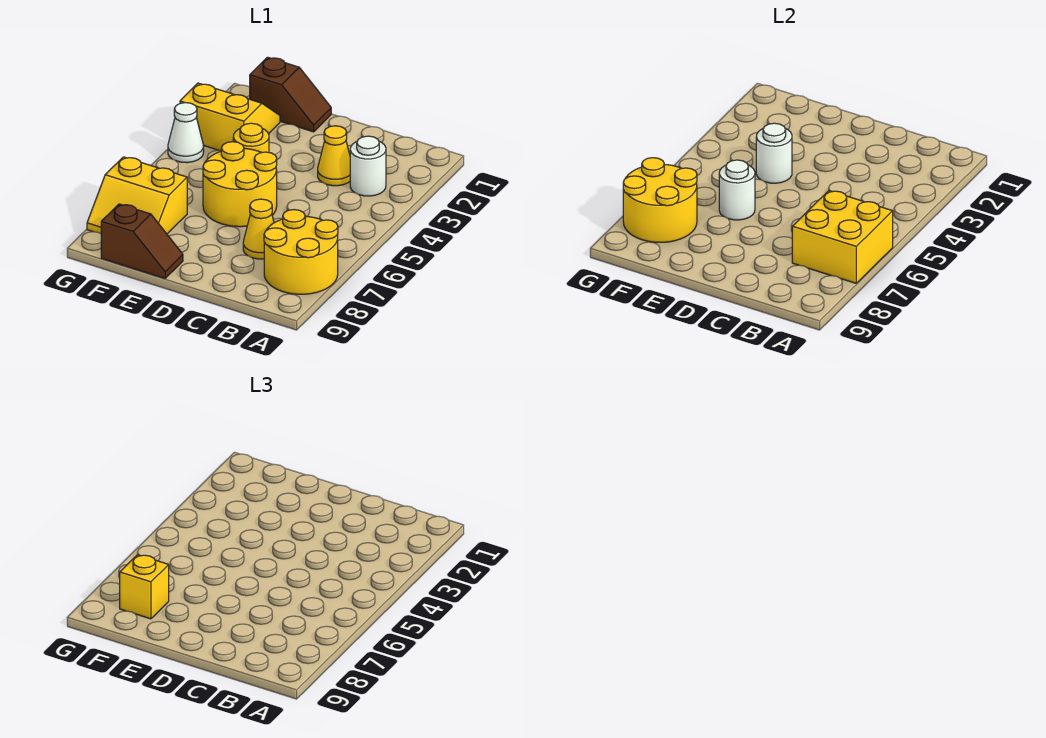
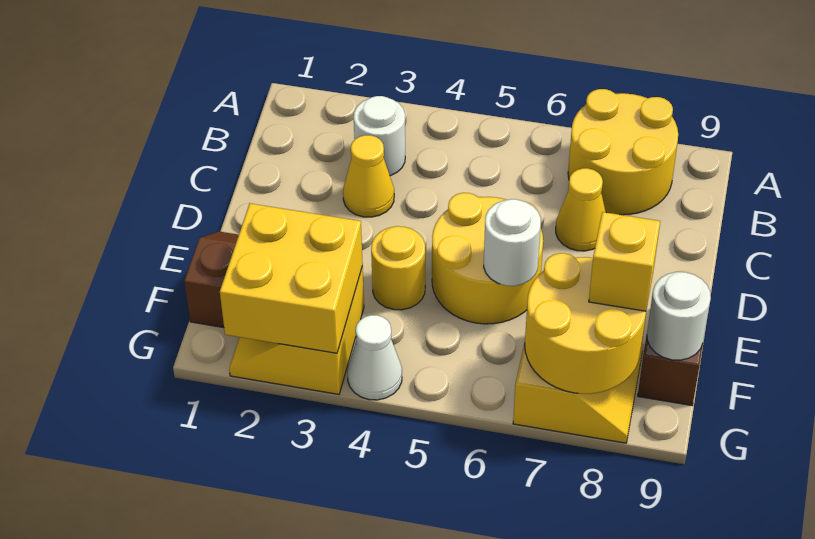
yellow 2x2 brick [792,191,893,283] -> yellow 2x2 brick moved to [220,204,363,353]
white 1x1 round brick [756,123,792,183] -> white 1x1 round brick moved to [647,272,711,360]

